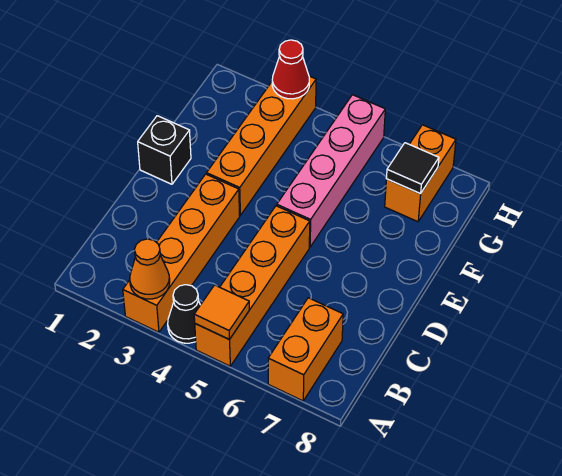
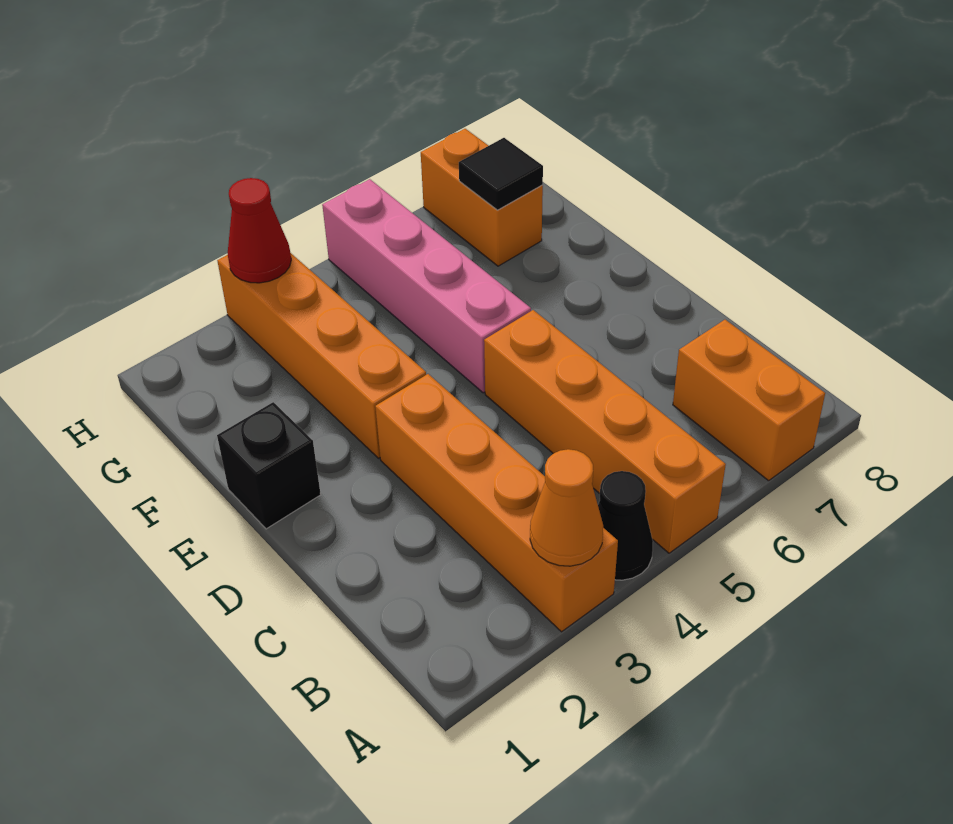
orange 1x1 tile [194,285,249,340] -> none

